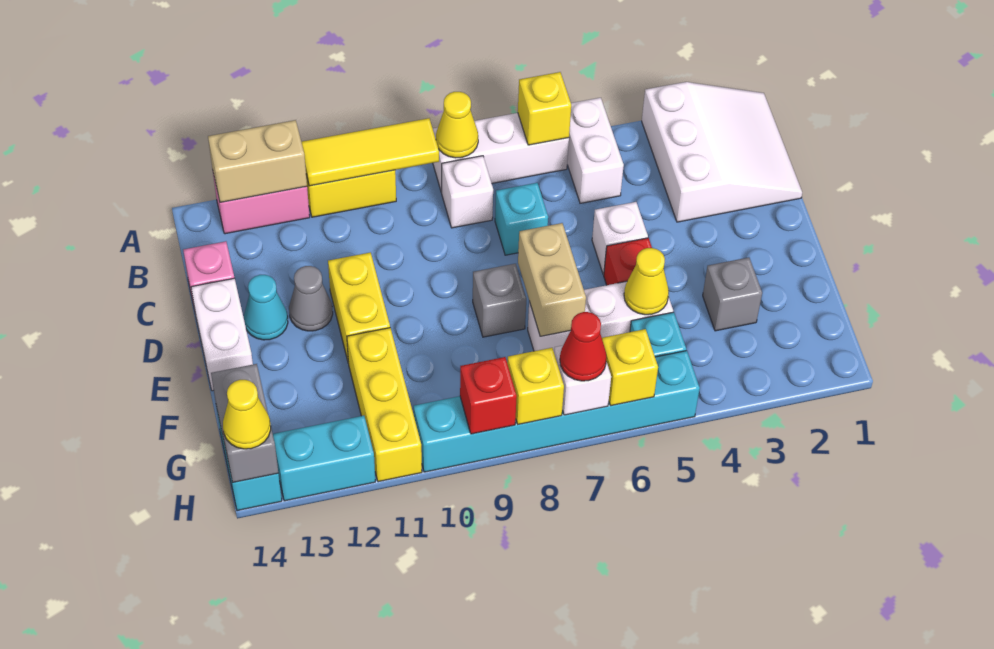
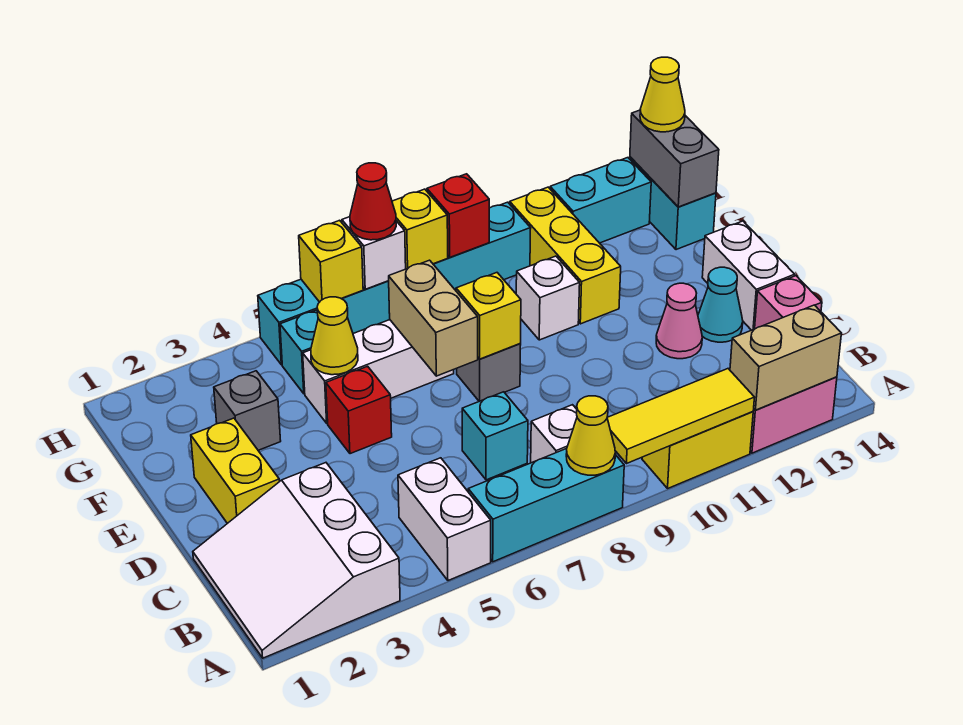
white 1x3 brick [433,113,569,193] -> cyan 1x3 brick [468,449,624,562]
yellow 1x1 brick [518,72,571,145] -> yellow 1x1 brick moved to [456,273,521,359]
white 1x1 brick [592,202,648,275] -> white 1x1 brick moved to [516,256,580,340]
yellow 1x2 brick [328,252,390,363] -> yellow 1x2 brick moved to [191,418,279,523]
grey 1x1 cone [289,266,333,331] -> pink 1x1 cone [656,283,702,359]

